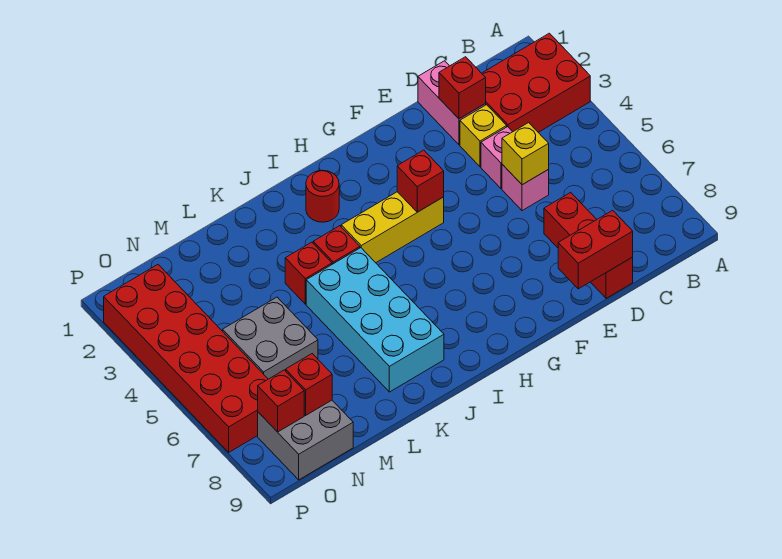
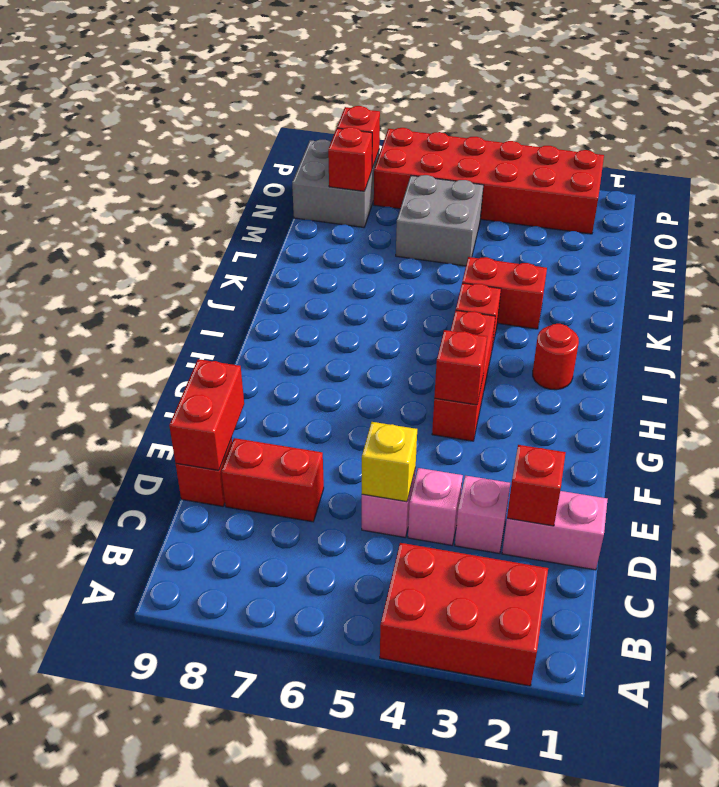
red 2x3 brick [482,33,590,132] -> red 2x3 brick turned to [380,543,548,686]
yellow 1x1 brick [460,105,507,167] -> pink 1x1 brick [455,476,510,554]
yellow 1x3 brick [341,192,444,263] -> red 1x3 brick [432,310,495,441]
cyan 2x4 brick [306,248,444,392] -> none
red 1x1 brick [285,242,332,304] -> red 1x2 brick [462,257,547,329]

